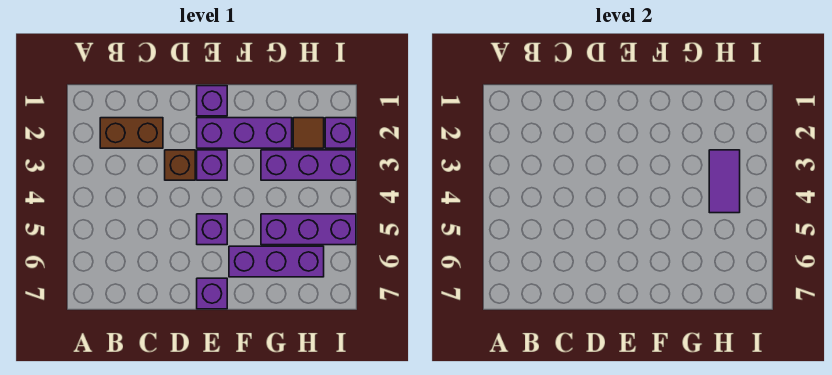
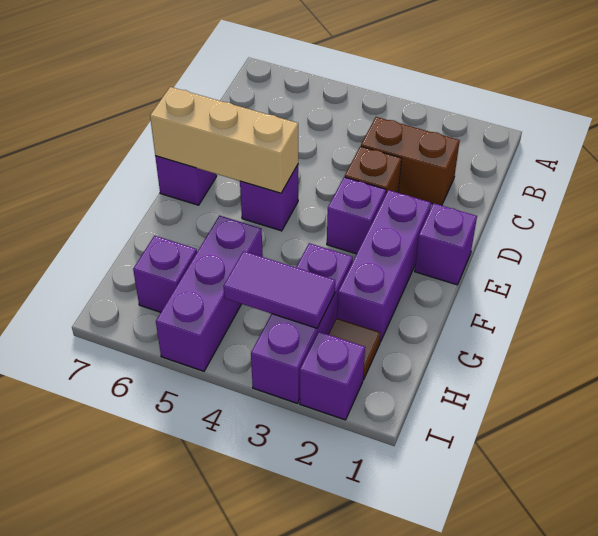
brown 1x2 brick [100,118,163,148] -> brown 1x2 brick turned to [361,117,460,205]
none -> tan 1x3 brick [150,87,298,193]
purple 1x3 brick [229,246,324,277] -> purple 1x1 brick [133,236,197,312]

